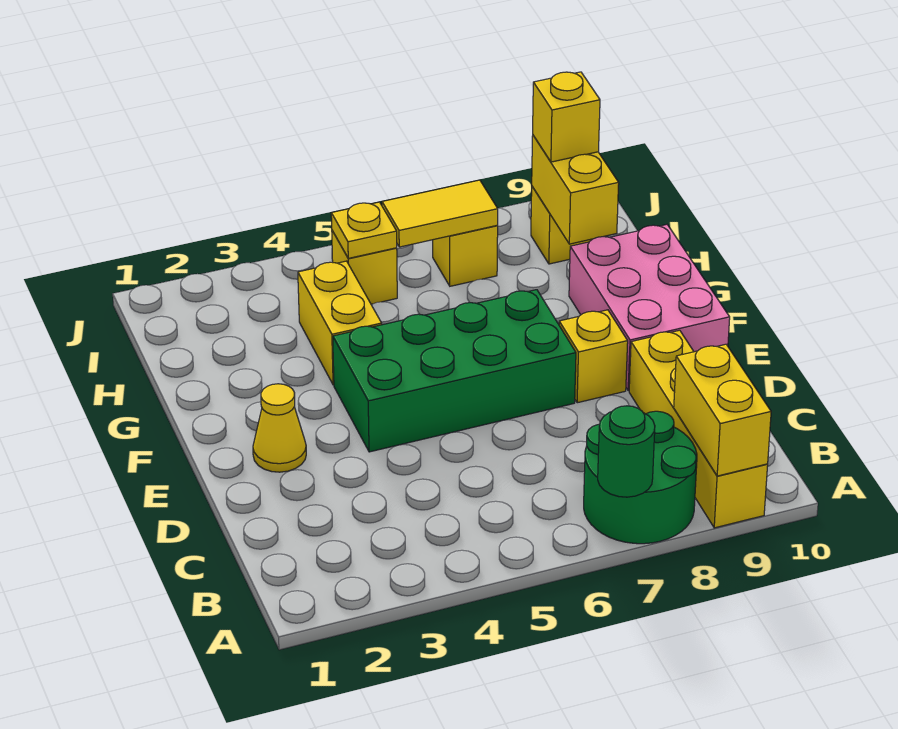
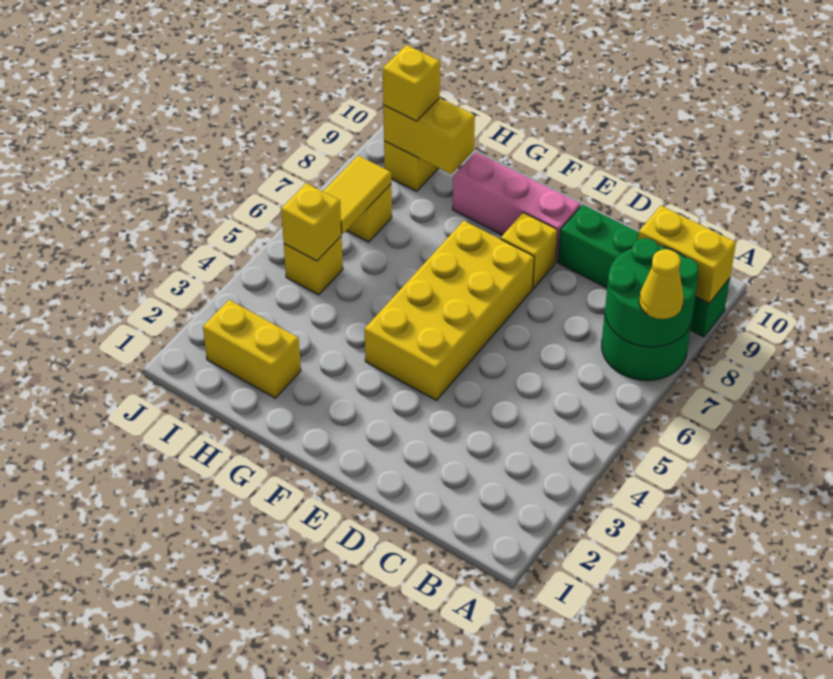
green 1x1 round brick [598,406,655,497] -> green 2x2 round brick [605,238,699,347]
yellow 1x4 brick [629,330,768,528] -> green 1x4 brick [558,204,730,337]
yellow 1x1 cone [253,384,306,472] -> yellow 1x1 cone moved to [639,249,684,319]
green 2x4 brick [333,290,576,452] -> yellow 2x4 brick [365,221,534,400]
pink 2x3 brick [569,225,730,391] -> pink 1x3 brick [453,152,581,262]
yellow 1x2 brick [298,261,382,385] -> yellow 1x2 brick moved to [203,300,301,398]
yellow 1x1 plate [331,202,397,258] -> yellow 1x1 brick [281,183,341,261]

